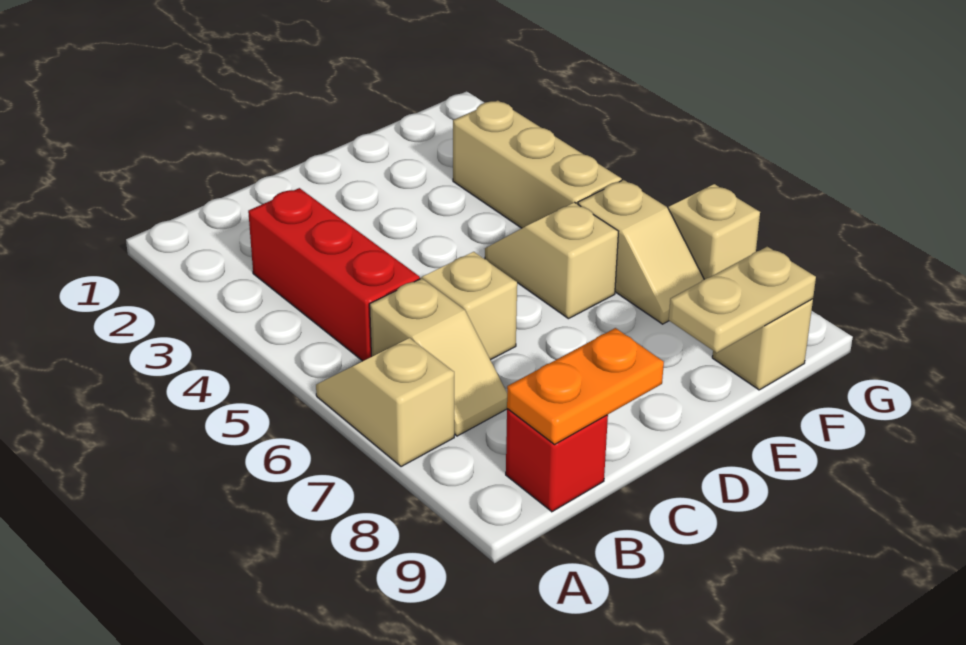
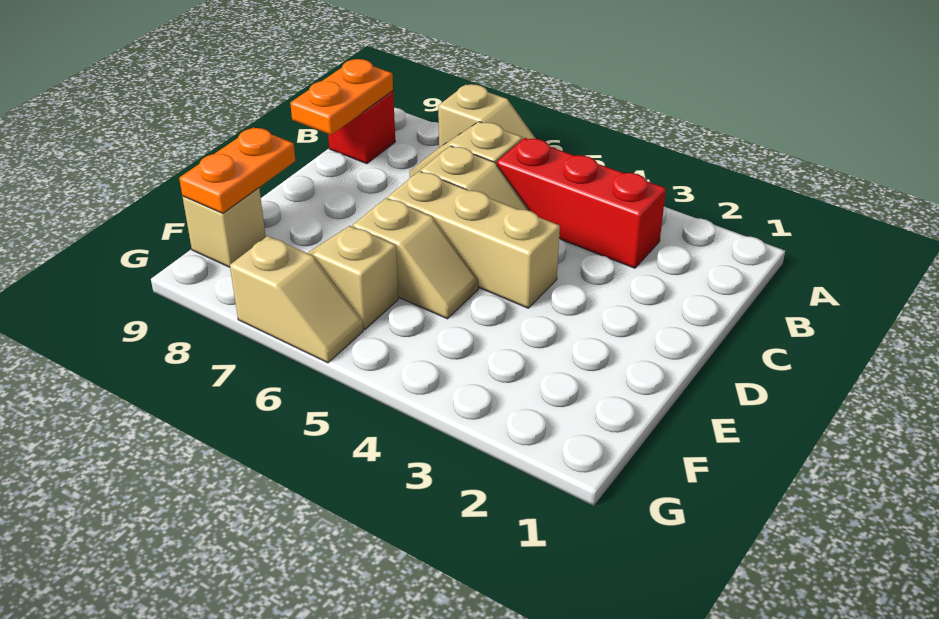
tan 1x2 plate [669,247,816,353] -> orange 1x2 plate [179,127,295,213]
tan 1x3 brick [453,100,622,228] -> tan 1x3 brick moved to [388,171,560,308]

